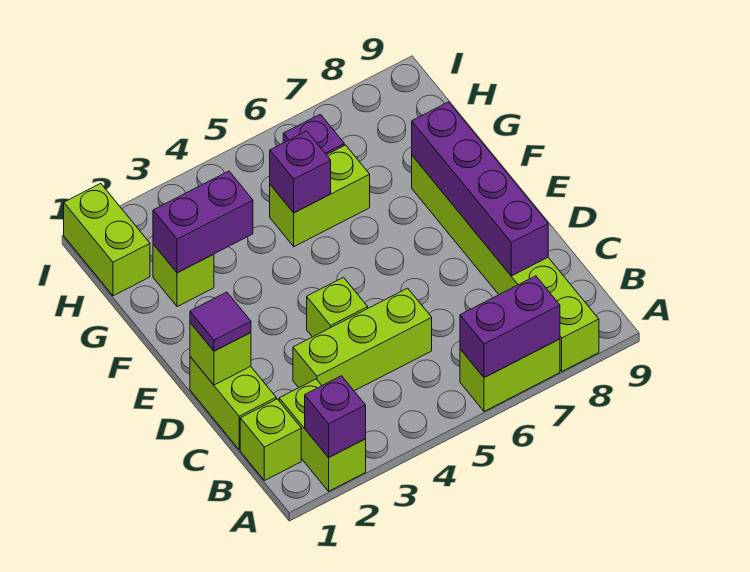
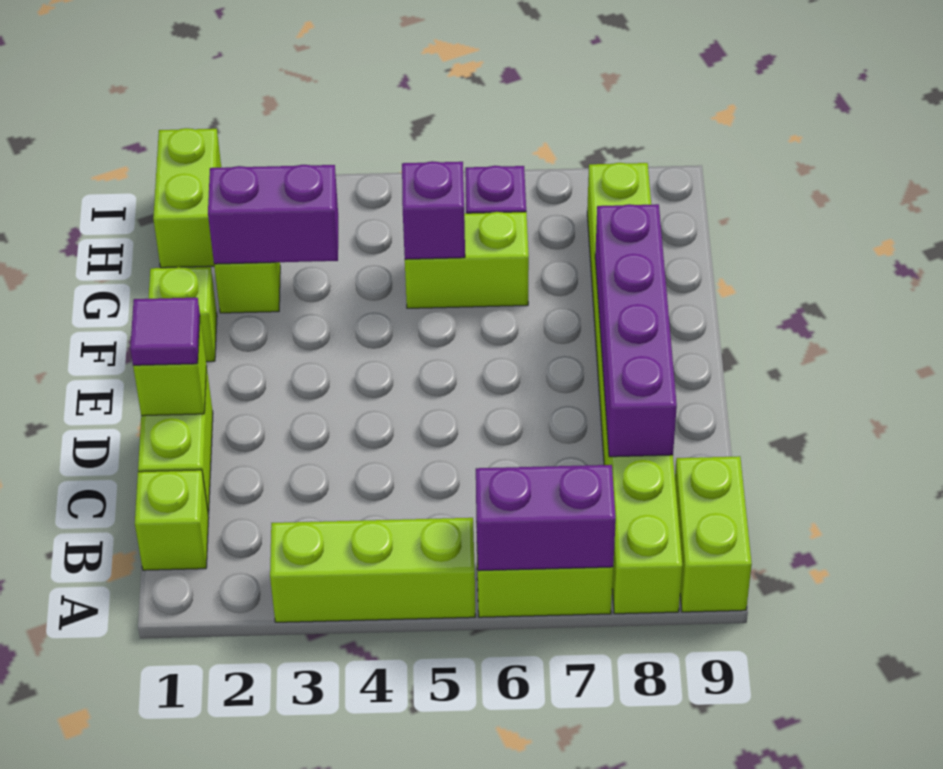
lime 1x2 brick [279,379,366,491] -> lime 1x2 brick moved to [675,456,752,612]
purple 1x1 brick [305,376,366,458] -> none
lime 1x6 brick [412,156,599,371] -> lime 1x8 brick [587,163,682,614]
lime 1x3 brick [293,288,432,391] -> lime 1x3 brick moved to [270,518,475,622]
lime 1x1 brick [307,278,368,337] -> lime 1x1 brick moved to [148,267,217,362]

